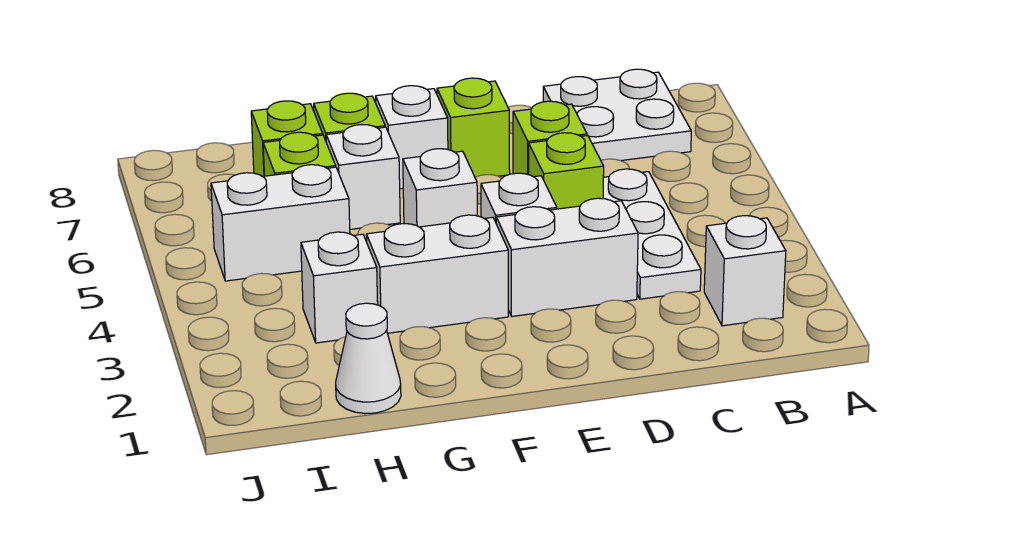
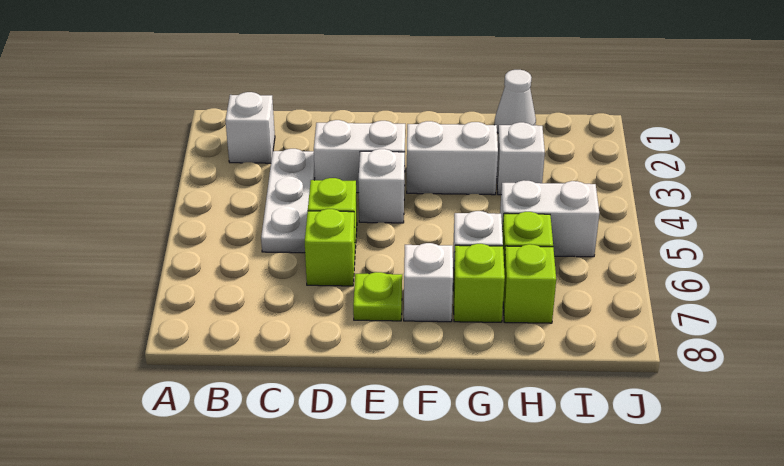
white 2x2 plate [543,69,691,161] -> none
lime 1x1 brick [437,78,510,177] -> lime 1x1 plate [353,272,402,321]
white 1x1 brick [403,149,477,227] -> none

